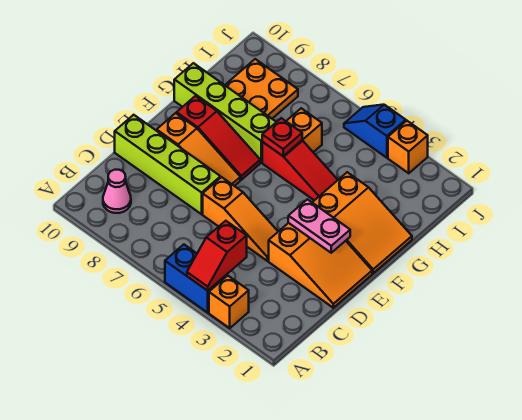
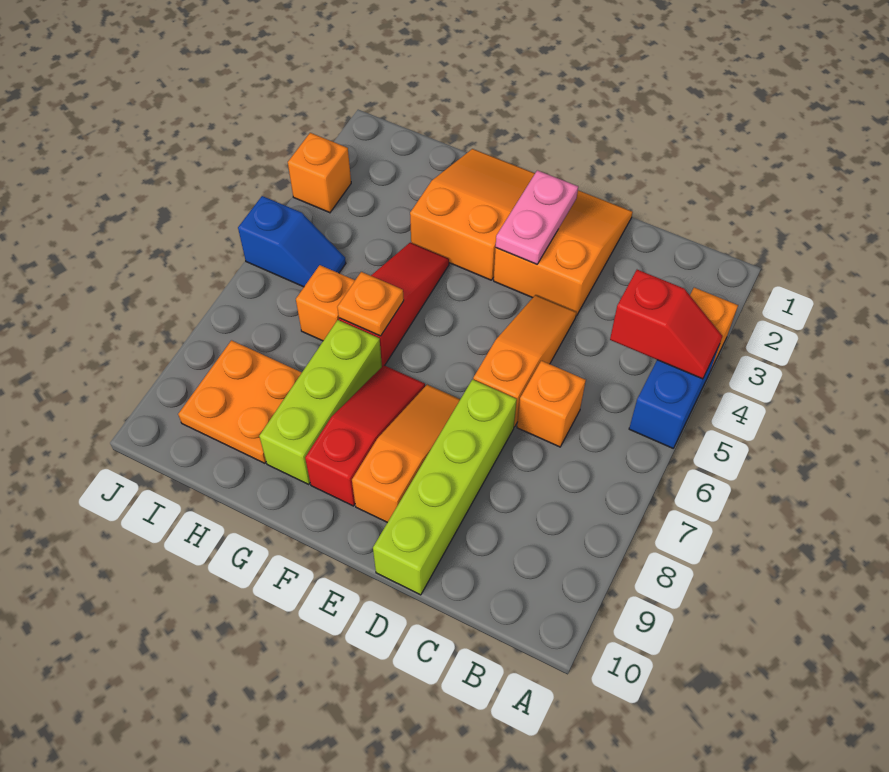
pink 1x1 cone [103,170,131,213] -> none
none -> orange 1x1 brick [517,361,586,447]
red 1x1 plate [262,118,302,156] -> orange 1x1 plate [337,272,404,336]
lime 1x4 brick [174,63,276,162] -> lime 1x3 brick [259,320,382,484]
blue 1x2 slope [344,105,406,158] -> blue 1x2 slope turned to [238,196,346,287]

